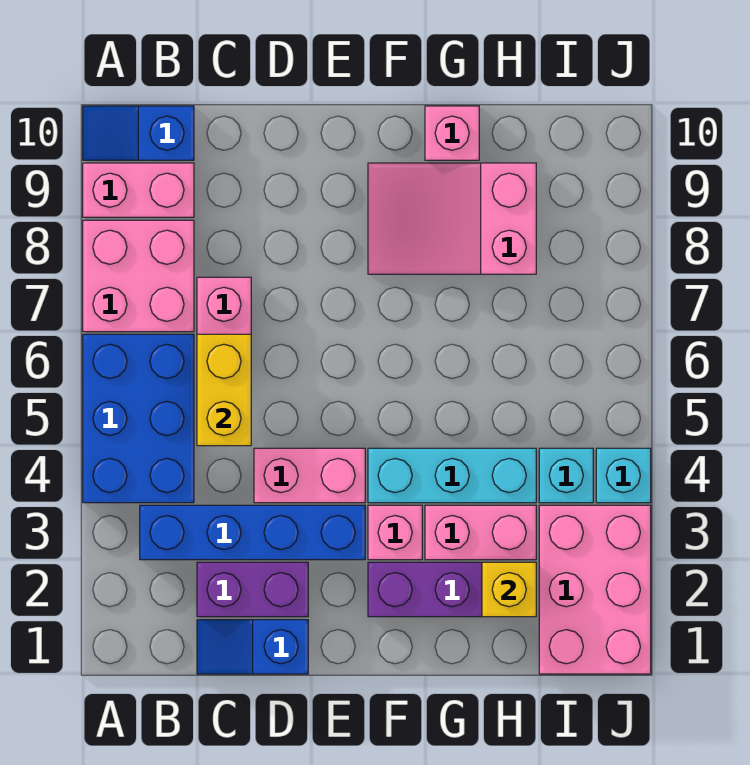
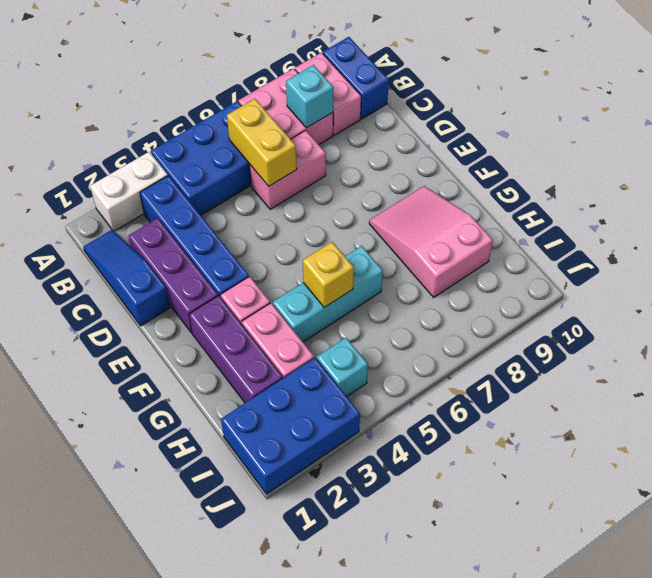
none -> white 1x2 brick [90,152,168,231]
blue 1x2 slope [83,106,194,160] -> blue 1x2 brick [323,37,389,119]
blue 1x2 slope [197,620,308,674] -> blue 1x3 slope [83,230,170,326]
purple 1x2 brick [197,562,308,617] -> purple 1x3 brick [128,218,218,333]
yellow 1x2 brick [197,334,251,446] -> yellow 1x2 brick turned to [227,99,297,186]
pink 1x2 brick [254,448,365,503] -> none
cyan 1x3 brick [368,448,536,503] -> cyan 1x3 brick turned to [273,246,383,342]
pink 1x1 brick [425,106,479,160] -> none
yellow 1x1 brick [482,562,536,617] -> yellow 1x1 brick moved to [303,242,354,308]
pink 2x3 brick [539,505,651,674] -> blue 2x3 brick [221,358,360,494]
cyan 1x1 brick [596,448,651,503] -> cyan 1x1 brick moved to [286,65,333,128]

